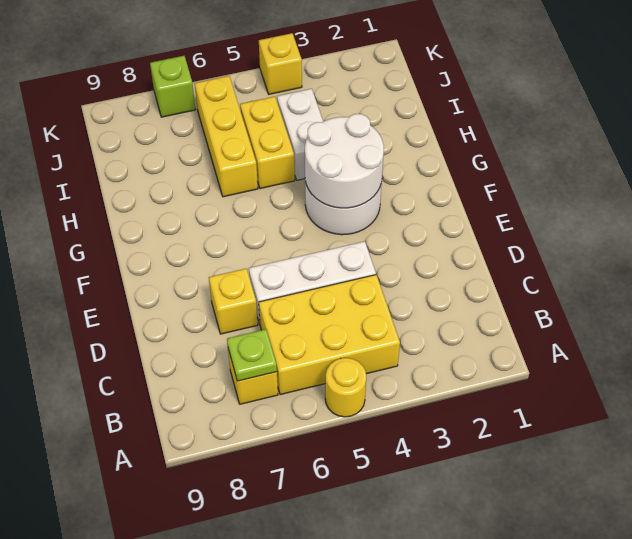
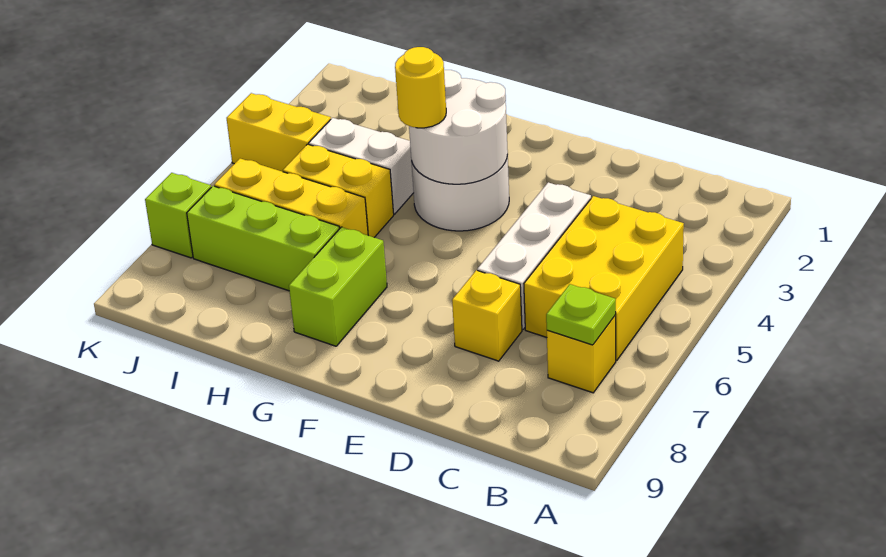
yellow 1x1 round brick [325,358,366,417] -> yellow 1x1 round brick moved to [395,47,446,128]
none -> lime 1x2 brick [289,227,387,346]
none -> lime 1x3 brick [187,186,339,291]
yellow 1x1 brick [259,33,302,94] -> yellow 1x2 brick [227,93,331,172]

